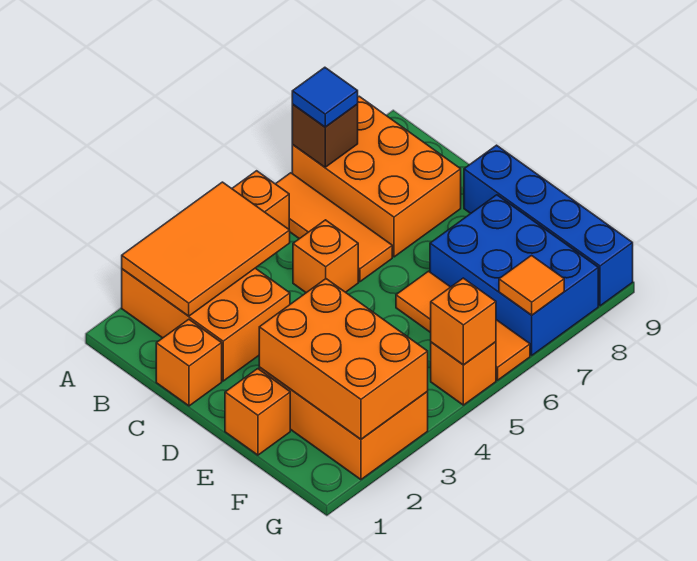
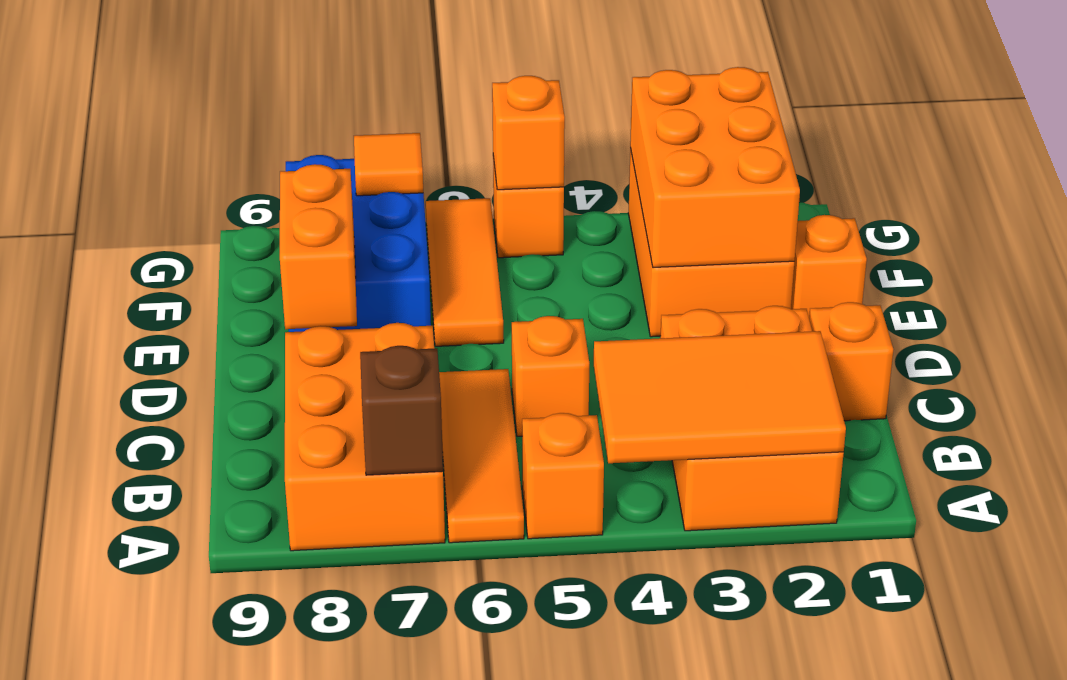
blue 1x1 tile [292,67,358,127] -> none
none -> orange 1x2 brick [280,164,357,329]
blue 1x4 brick [464,145,633,306] -> none

